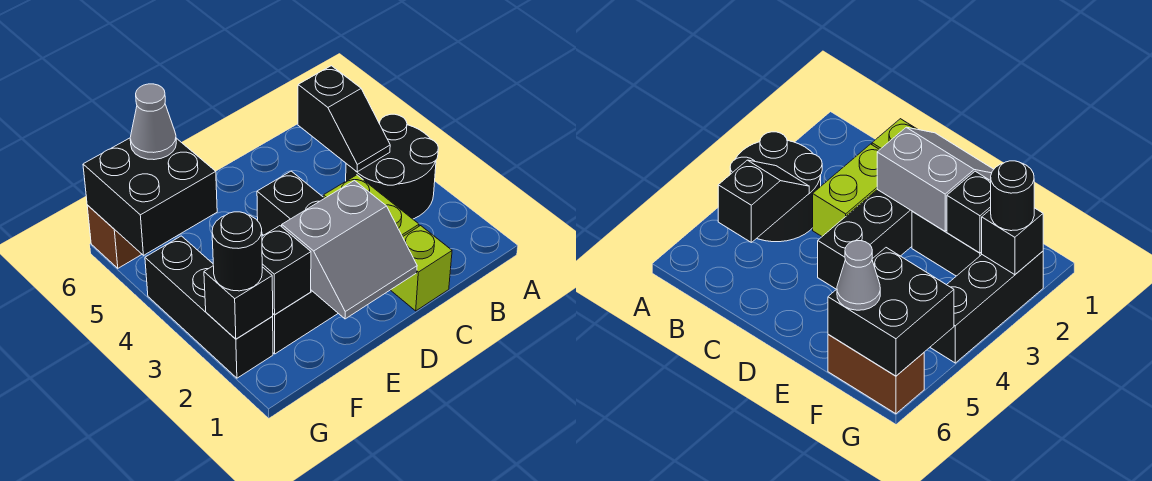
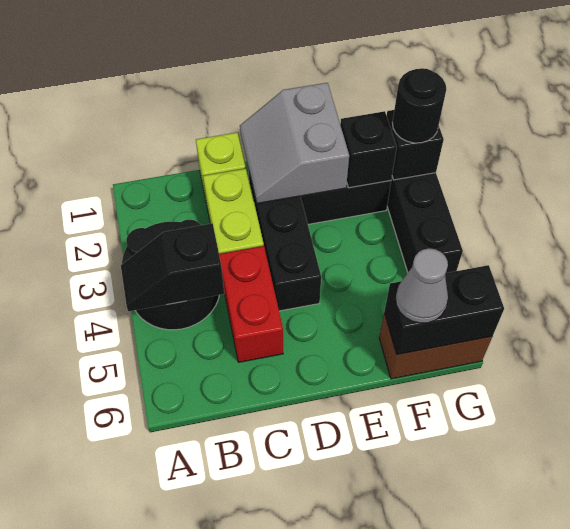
black 1x2 slope [298,66,390,172] -> black 1x2 slope turned to [121,223,224,311]
none -> red 1x2 brick [219,246,283,362]
grey 2x2 slope [282,181,417,319] -> grey 2x2 slope turned to [240,83,349,204]
black 2x2 brick [83,138,217,255] -> black 1x2 brick [384,265,504,355]

